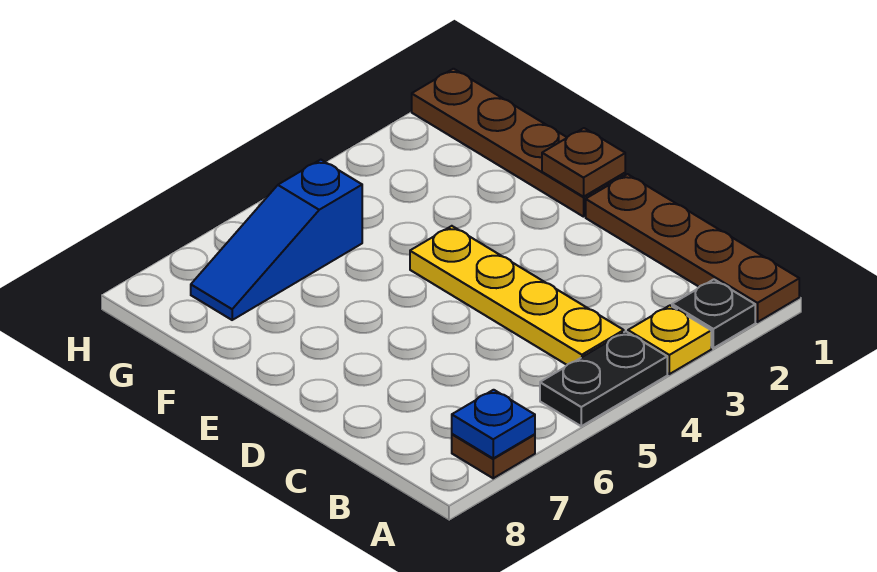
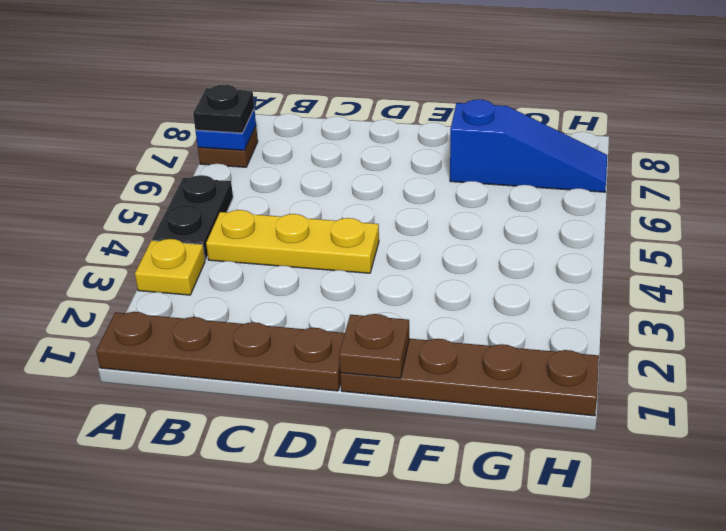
black 1x1 plate [672,279,755,348] -> black 1x1 plate moved to [193,85,254,133]
yellow 1x4 plate [410,226,624,365] -> yellow 1x3 plate [206,210,379,273]
blue 1x3 slope [191,160,362,320] -> blue 1x3 slope turned to [450,99,607,192]

